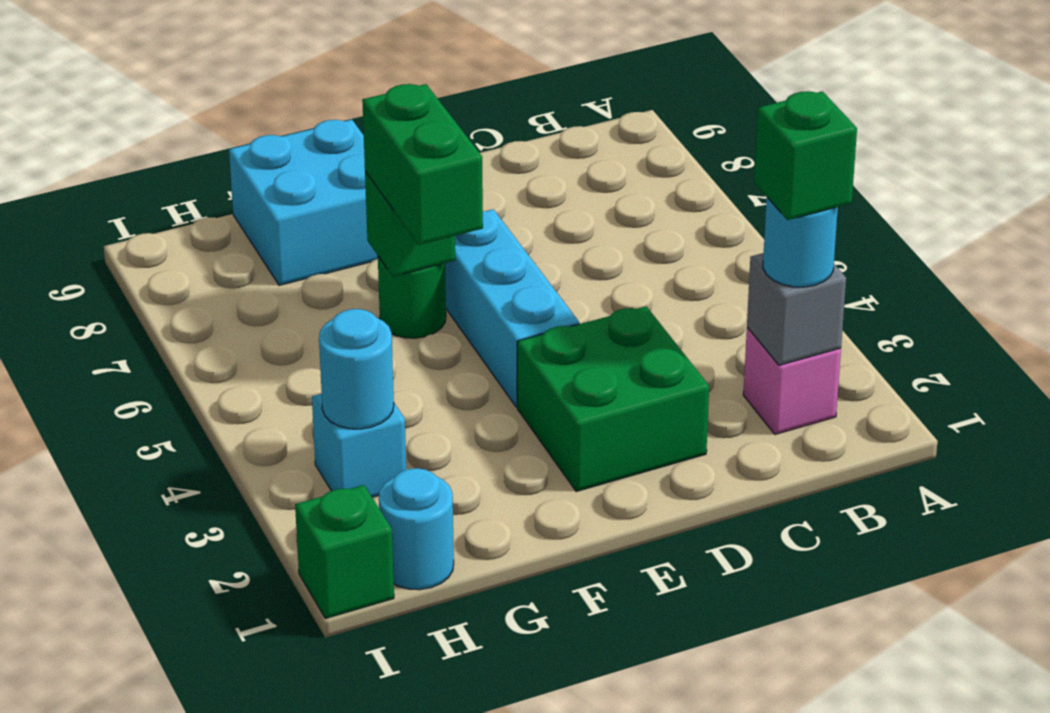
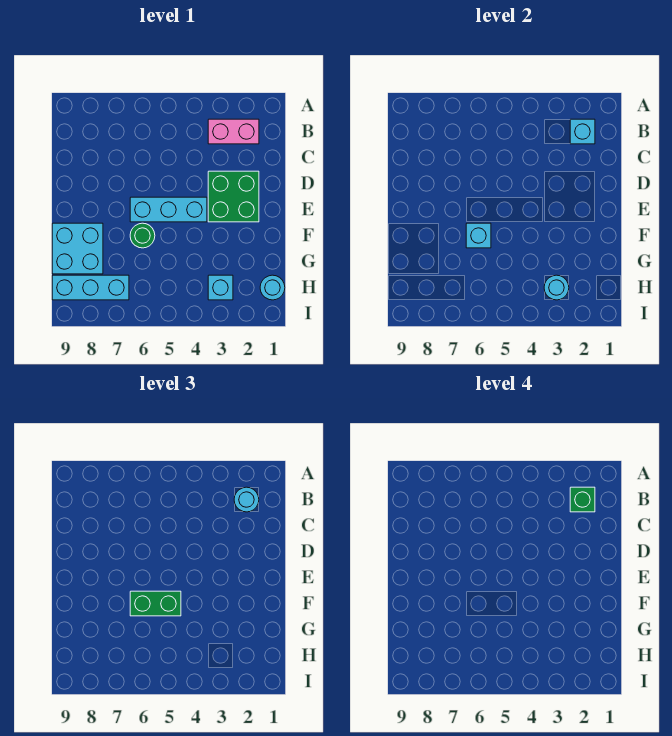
pink 1x1 brick [743,328,841,434] -> pink 1x2 brick [208,119,259,144]
grey 1x1 brick [747,253,846,365] -> cyan 1x1 brick [570,119,595,144]
green 1x1 brick [365,172,455,277] -> cyan 1x1 brick [466,223,491,248]
none -> cyan 1x3 brick [52,275,129,300]
green 1x1 brick [295,485,394,619] -> none

